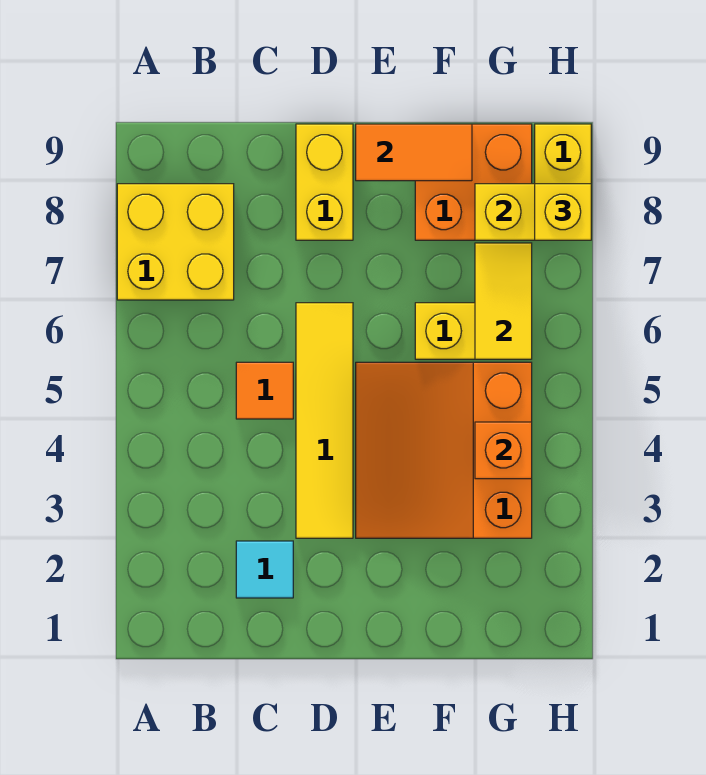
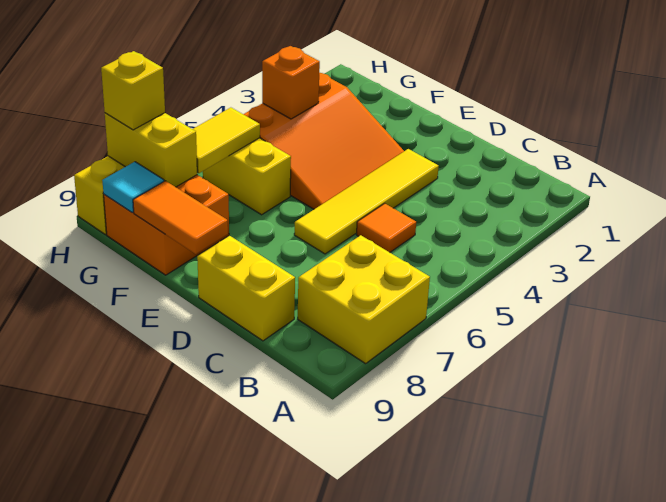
cyan 1x1 tile [236,541,293,598] -> cyan 1x1 tile moved to [102,162,164,212]
yellow 1x2 brick [296,124,353,240] -> yellow 1x2 brick turned to [197,235,295,341]

